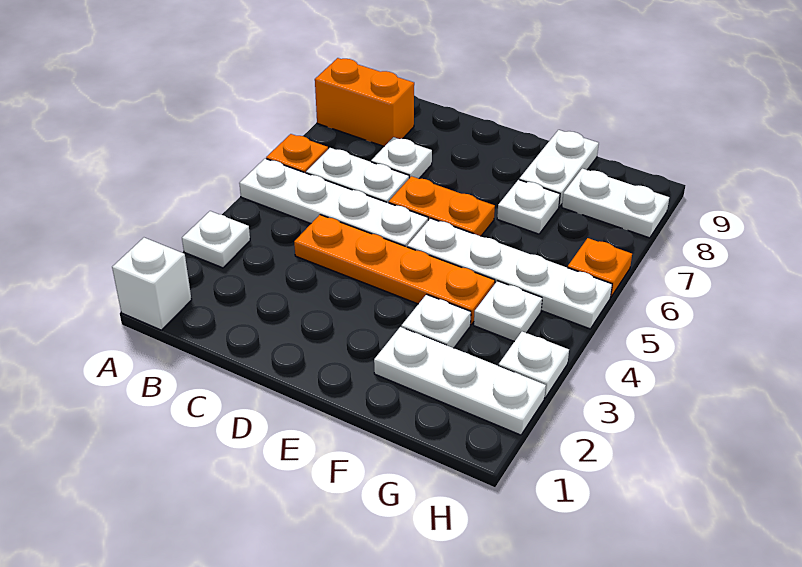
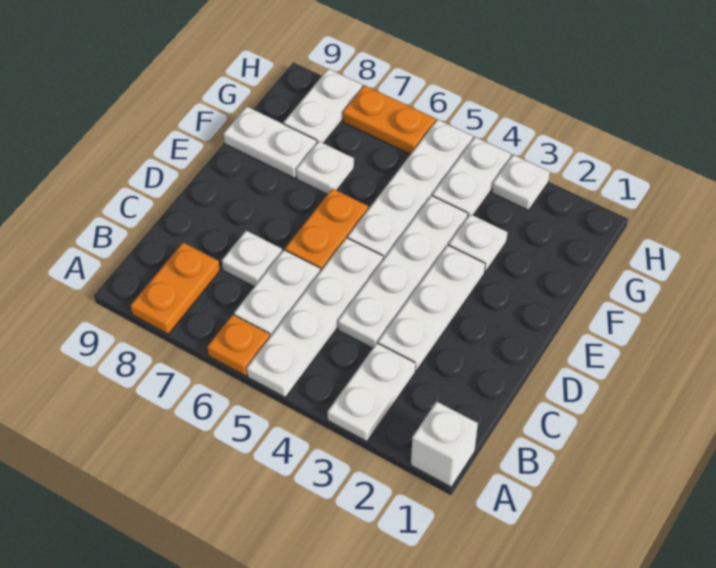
white 1x1 plate [182,211,250,268] -> white 1x2 plate [328,343,416,441]
orange 1x2 brick [315,58,414,146] -> orange 1x2 plate [131,243,220,334]
orange 1x4 plate [294,215,495,324] -> white 1x4 plate [338,196,468,348]
white 1x3 plate [374,327,546,435] -> white 1x3 plate moved to [378,245,485,371]
white 1x1 plate [474,281,542,341] -> white 1x2 plate [432,137,511,216]
orange 1x1 plate [568,238,632,297] -> orange 1x2 plate [343,85,436,154]

